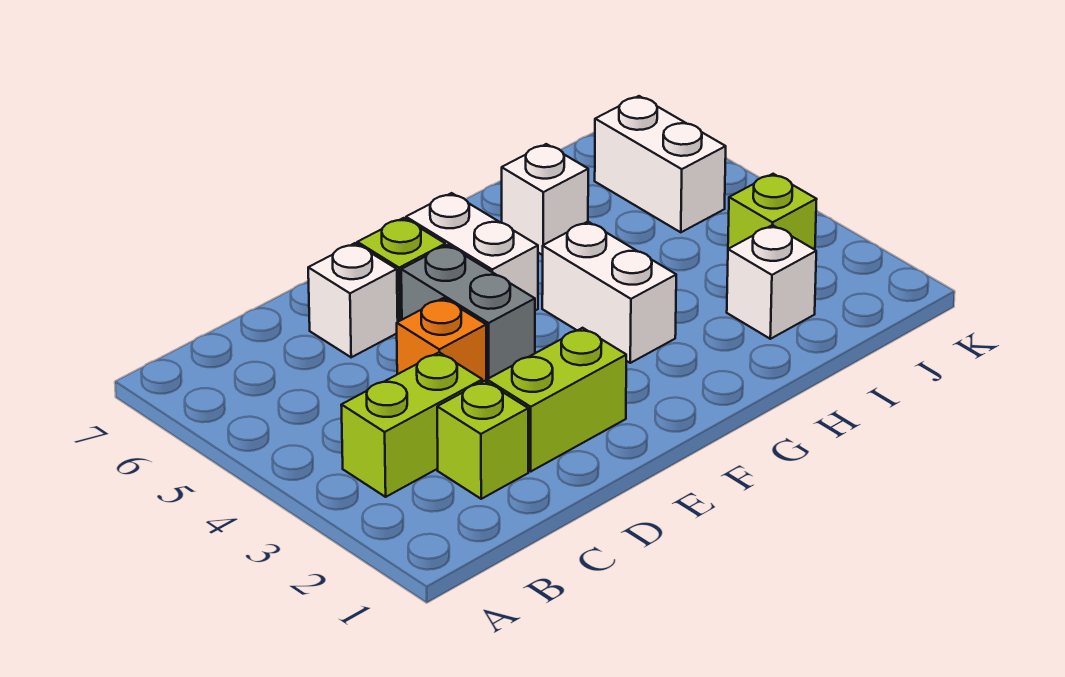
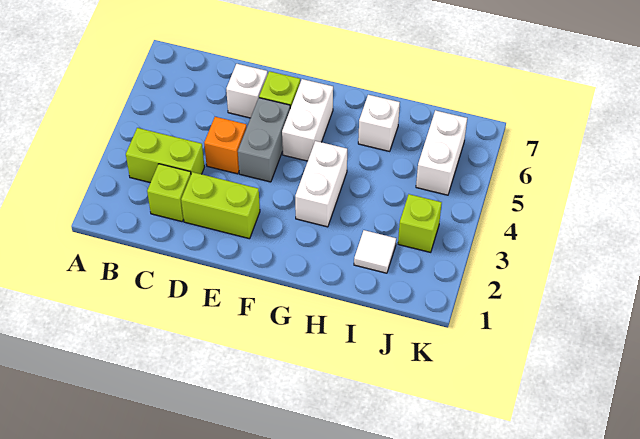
white 1x1 brick [727,225,816,339] -> white 1x1 tile [354,230,396,273]

